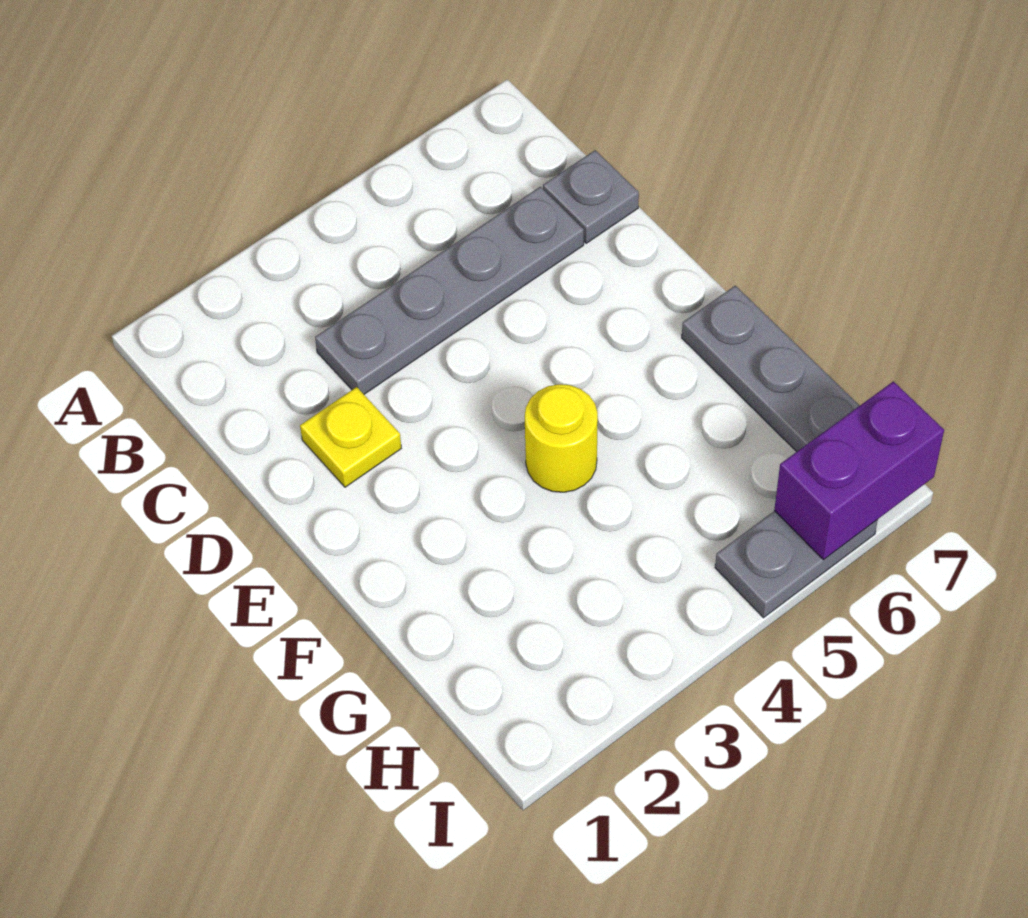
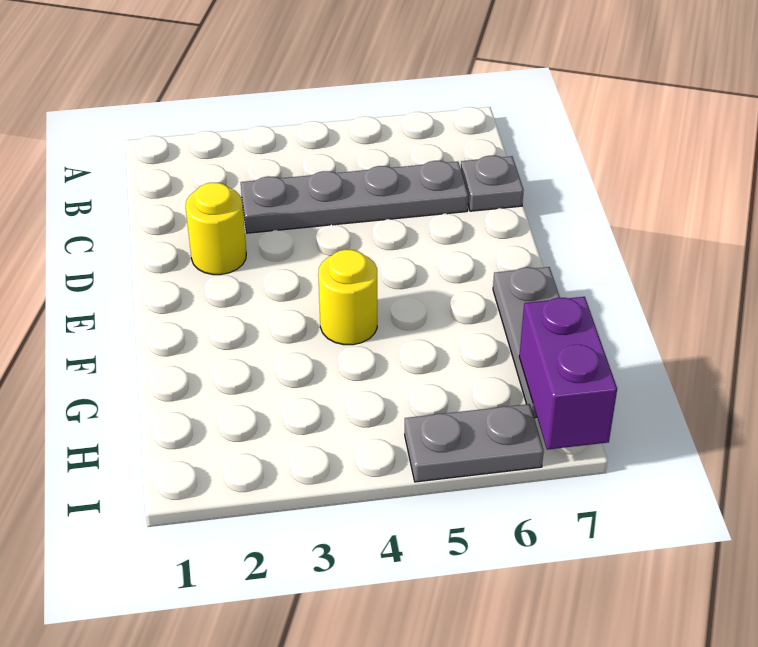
yellow 1x1 plate [300,387,401,487] -> yellow 1x1 round brick [185,183,246,275]
purple 1x2 brick [774,381,944,560] -> purple 1x2 brick turned to [519,297,617,450]

